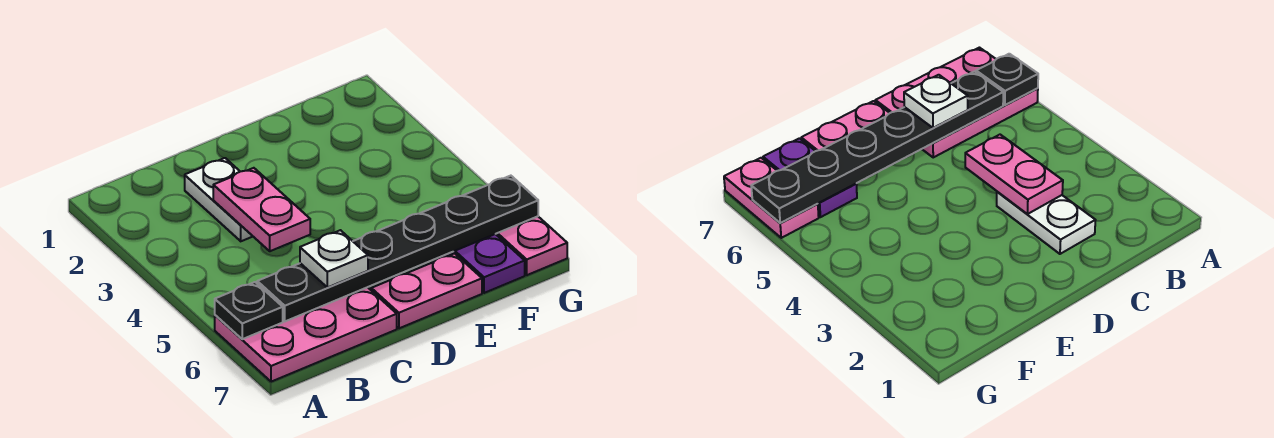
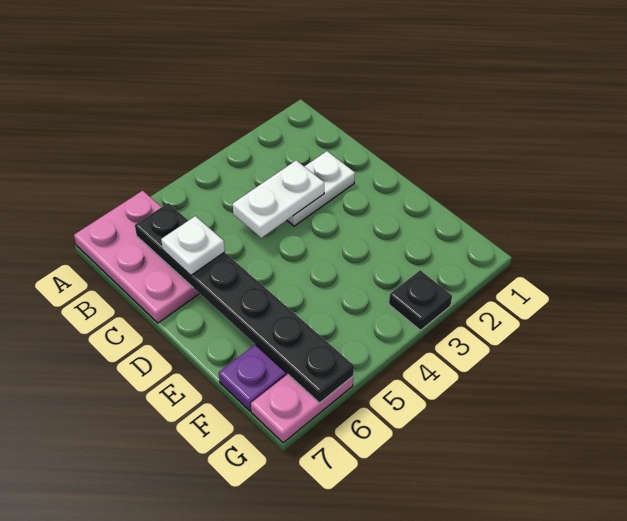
black 1x1 plate [215,282,283,339] -> black 1x1 plate moved to [389,270,452,330]
pink 1x2 plate [213,168,310,251] -> white 1x2 plate [233,160,324,238]
pink 1x2 plate [371,253,482,328] -> none

